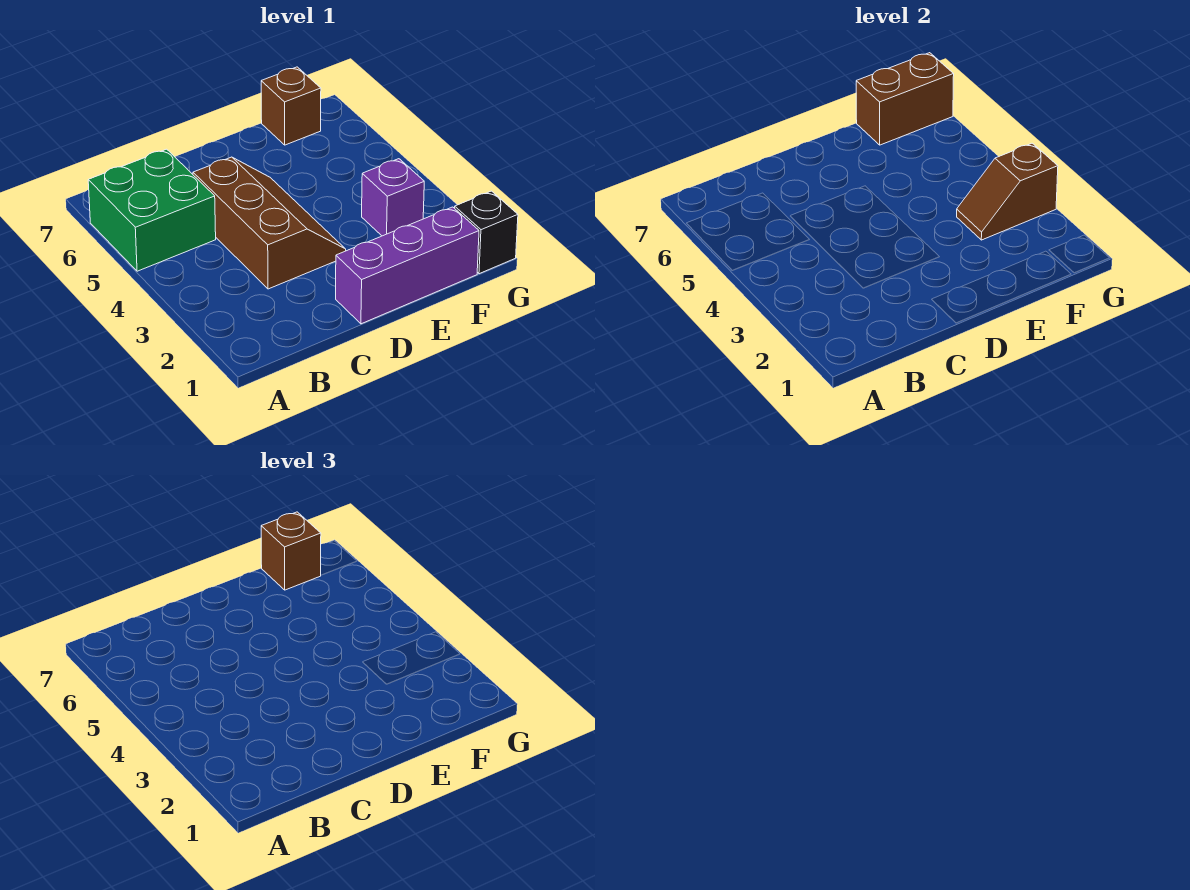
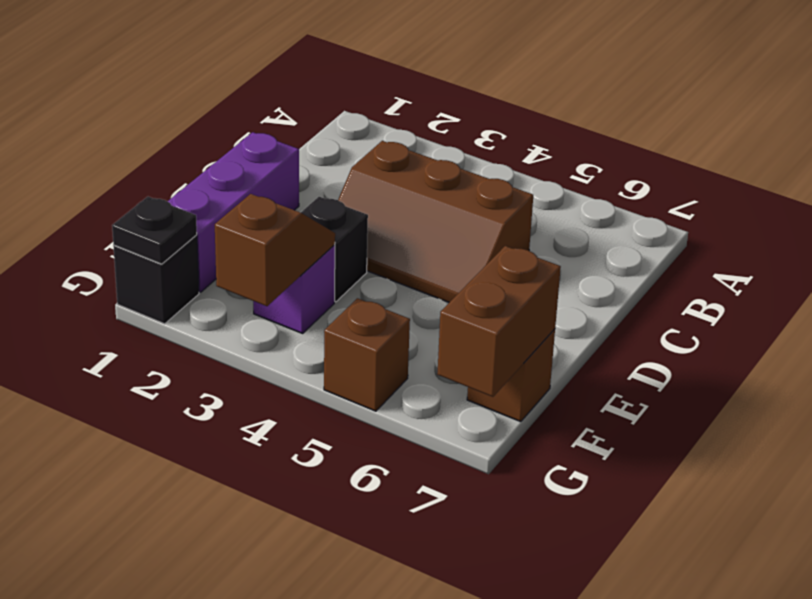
green 2x2 brick [88,149,216,271] -> none
none -> black 1x1 brick [301,197,368,302]
brown 1x1 brick [261,512,321,590] -> brown 1x1 brick moved to [324,298,410,411]
none -> black 1x1 plate [112,197,197,264]

